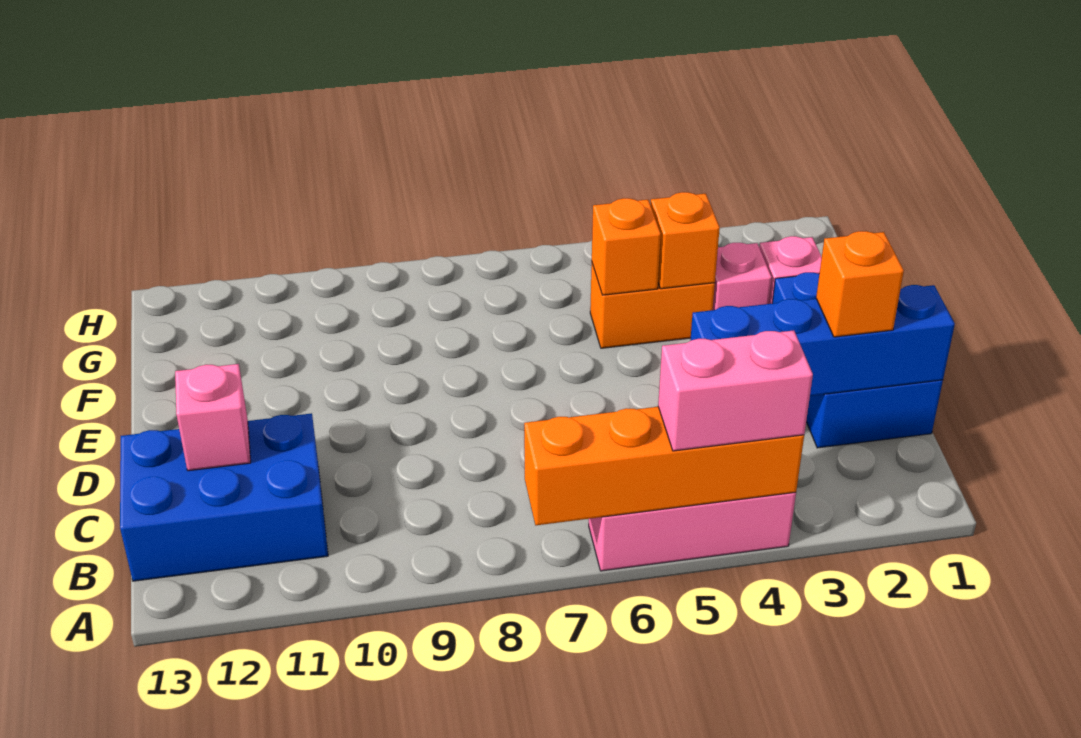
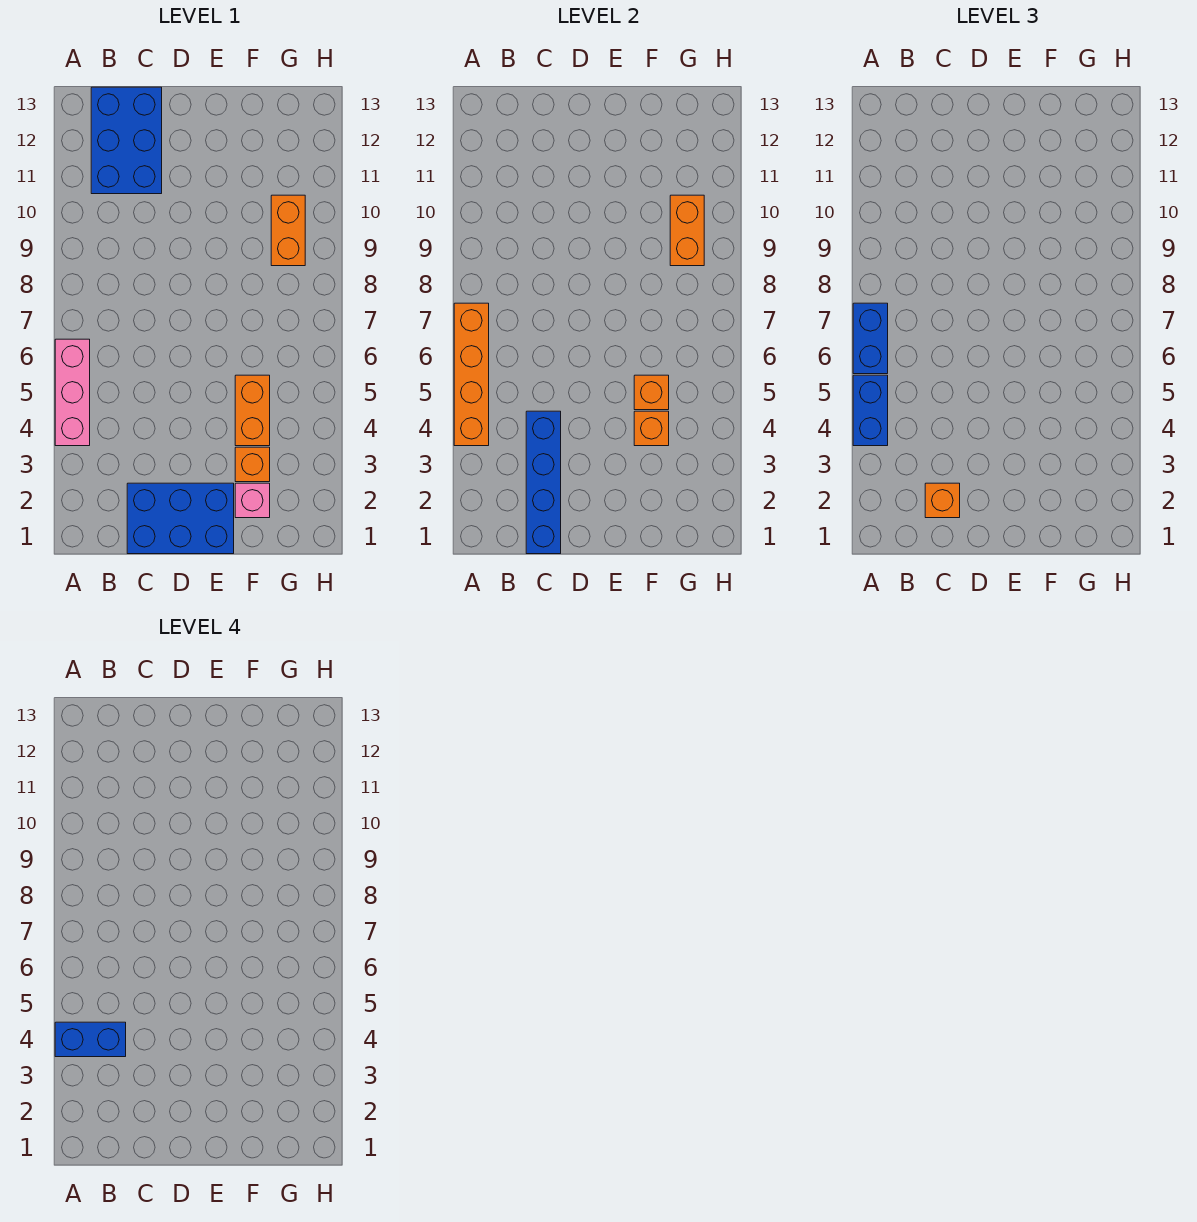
pink 1x2 brick [658,330,813,451] -> blue 1x2 brick [853,375,888,446]
none -> blue 1x2 brick [55,1022,126,1057]
none -> blue 1x2 brick [853,303,888,374]
pink 1x1 brick [175,364,251,471] -> none
pink 1x1 brick [713,243,772,310] -> orange 1x1 brick [235,447,270,482]
none -> orange 1x2 brick [271,195,305,266]
none -> orange 1x2 brick [670,195,704,266]

